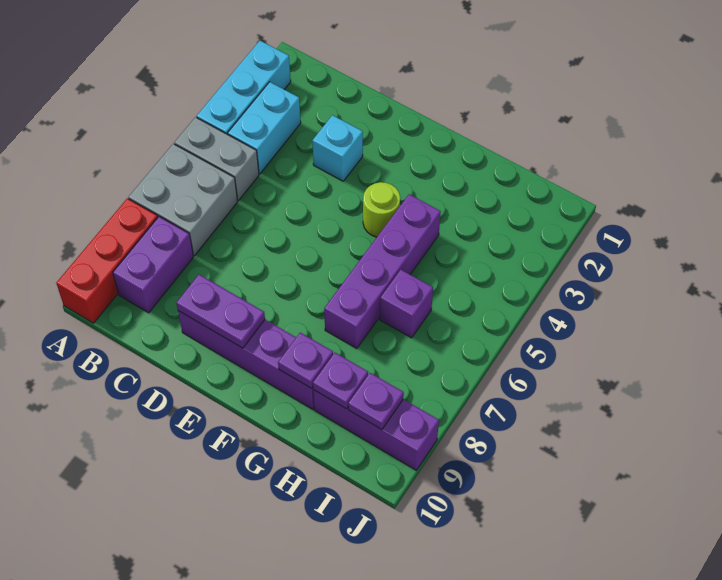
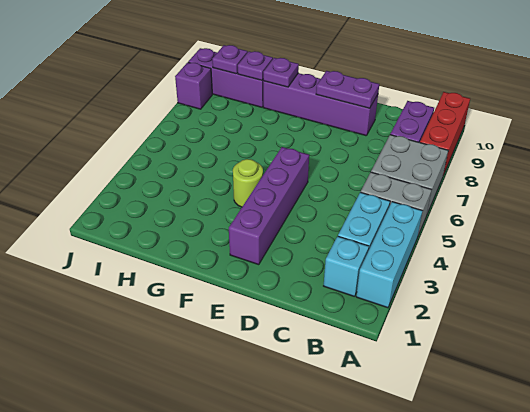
cyan 1x1 brick [312,115,363,181] -> cyan 1x1 brick moved to [324,236,369,297]
purple 1x4 brick [324,194,441,348] -> purple 1x4 brick moved to [229,147,309,265]
purple 1x1 brick [380,270,433,338] -> purple 1x1 brick moved to [175,62,212,109]

